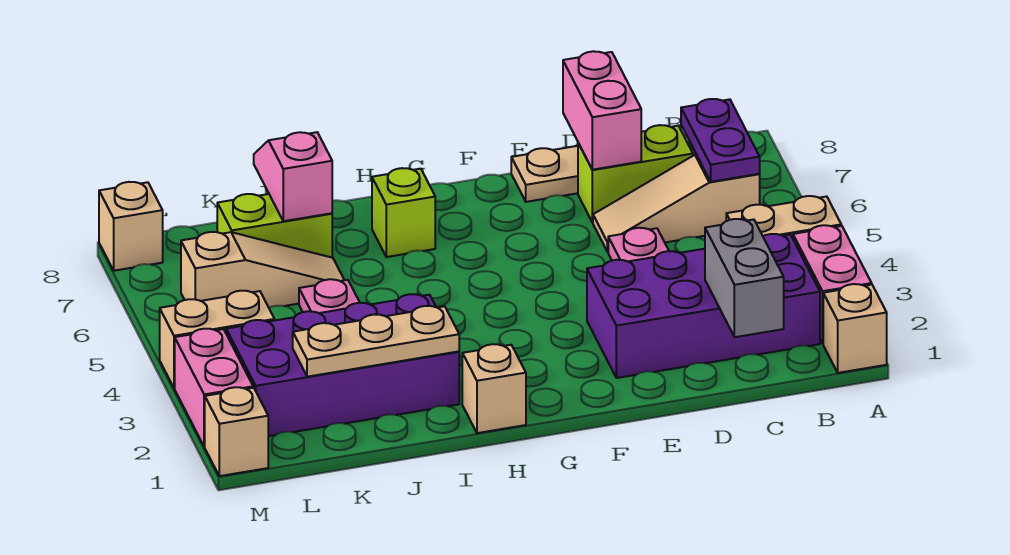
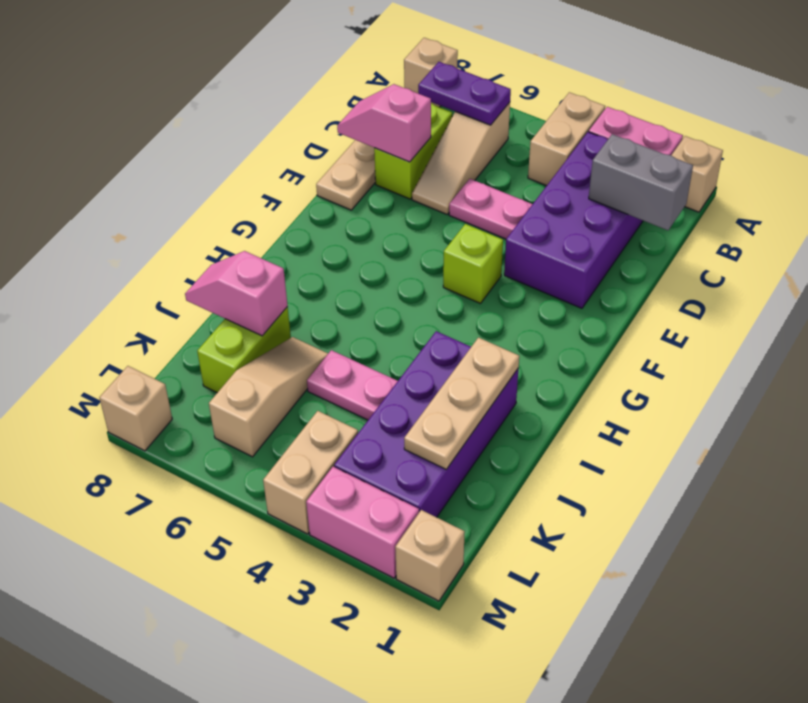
pink 1x2 brick [563,51,641,170] -> pink 1x2 slope [337,84,431,162]
tan 1x1 brick [462,344,526,433] -> tan 1x1 brick moved to [404,38,458,107]
lime 1x1 brick [372,168,435,257] -> lime 1x1 brick moved to [443,224,503,304]

